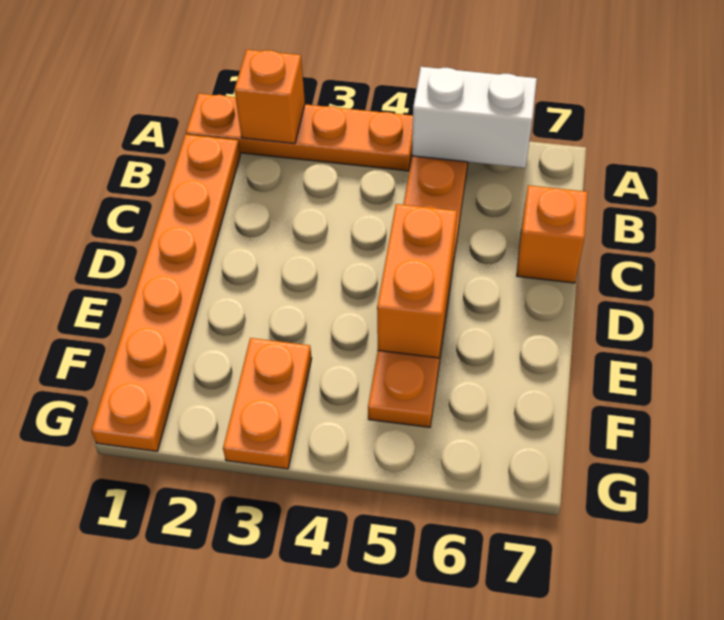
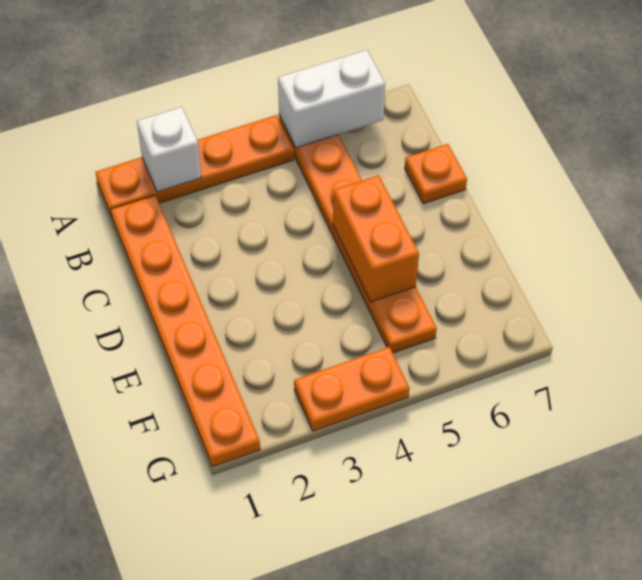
orange 1x1 brick [235,50,305,144] -> white 1x1 brick [137,107,201,192]
orange 1x1 brick [517,185,588,283] -> orange 1x1 plate [405,144,467,204]
orange 1x2 plate [223,338,312,469] -> orange 1x2 plate turned to [294,347,409,431]

